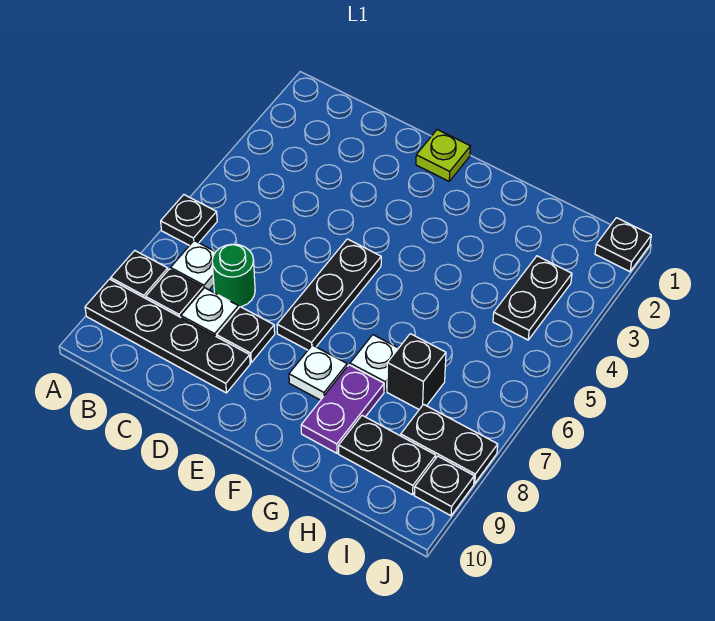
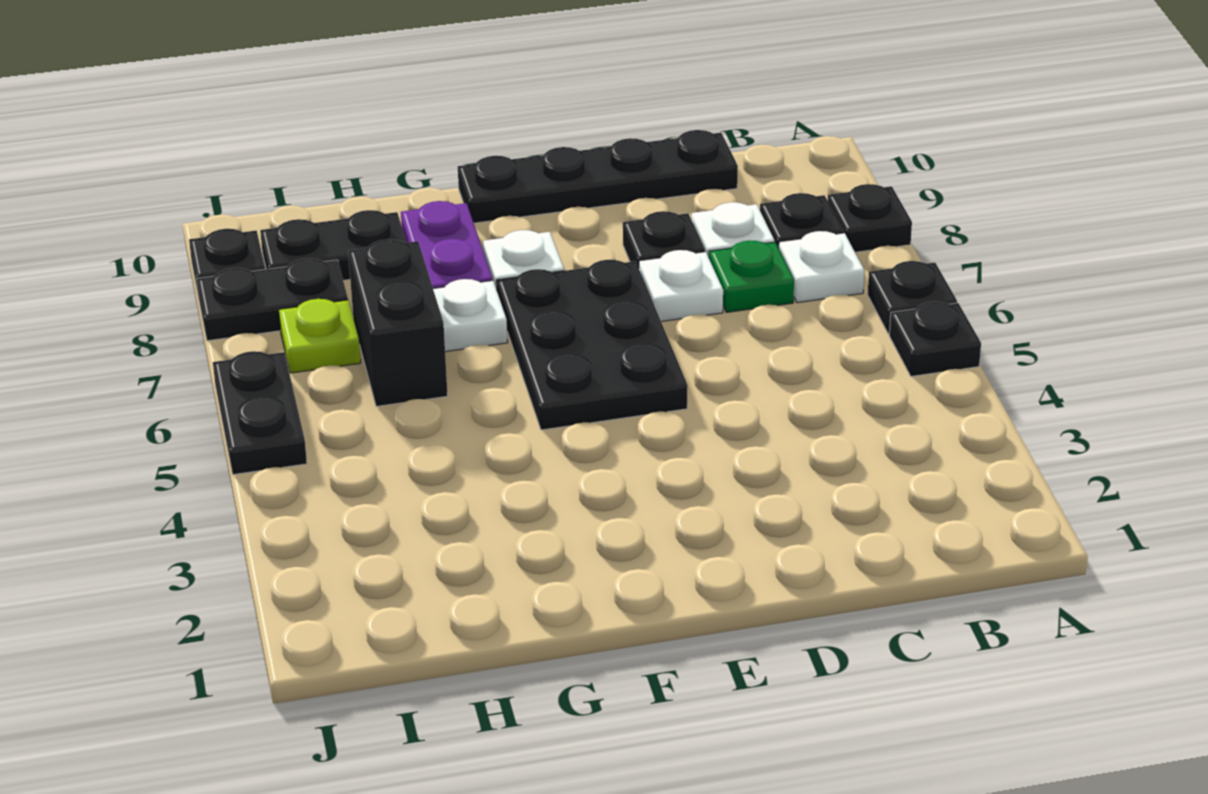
black 1x4 plate [85,279,250,393] -> black 1x4 plate moved to [458,130,738,223]
green 1x1 round brick [212,244,255,307] -> green 1x1 plate [709,241,794,312]
none -> white 1x1 plate [639,250,723,322]
lime 1x1 plate [416,130,470,181] -> lime 1x1 plate moved to [279,299,361,373]
black 1x3 plate [277,239,381,350] -> black 2x3 plate [497,260,688,430]
black 1x1 brick [387,334,446,409] -> black 1x2 brick [348,239,448,407]
black 1x2 plate [493,256,572,340] -> black 1x2 plate moved to [213,351,307,475]
black 1x1 plate [595,218,651,272] -> black 1x1 plate moved to [889,302,981,376]

